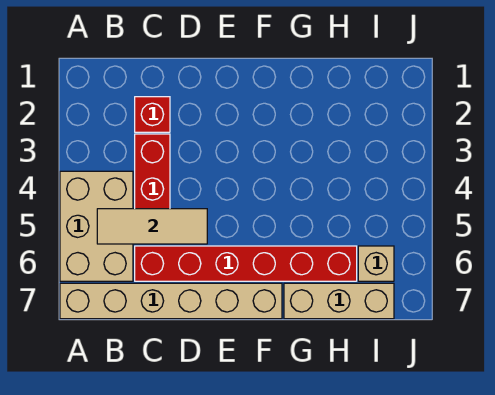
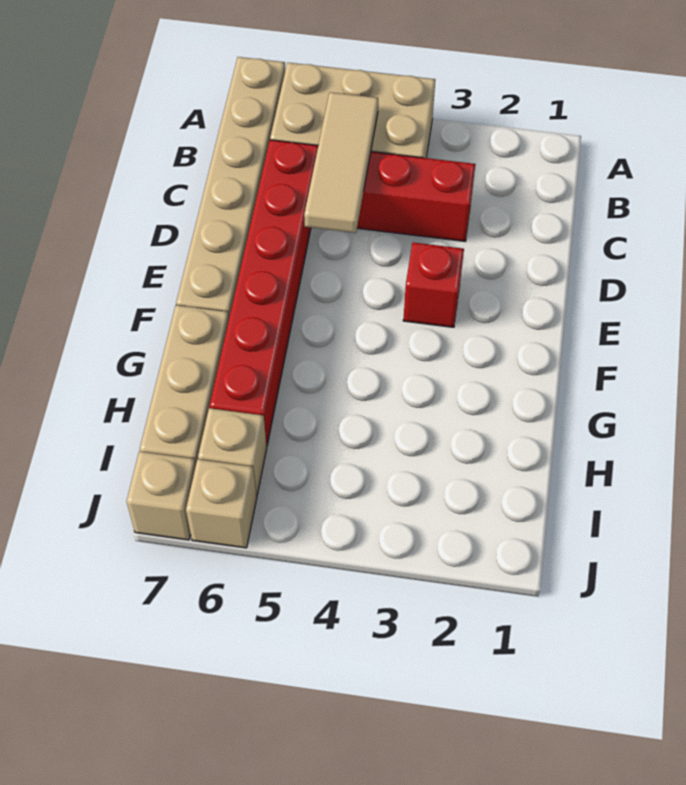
red 1x1 brick [135,97,170,132] -> red 1x1 brick moved to [403,242,464,327]
none -> tan 1x1 brick [186,459,257,548]
none -> tan 1x1 brick [127,451,196,540]

